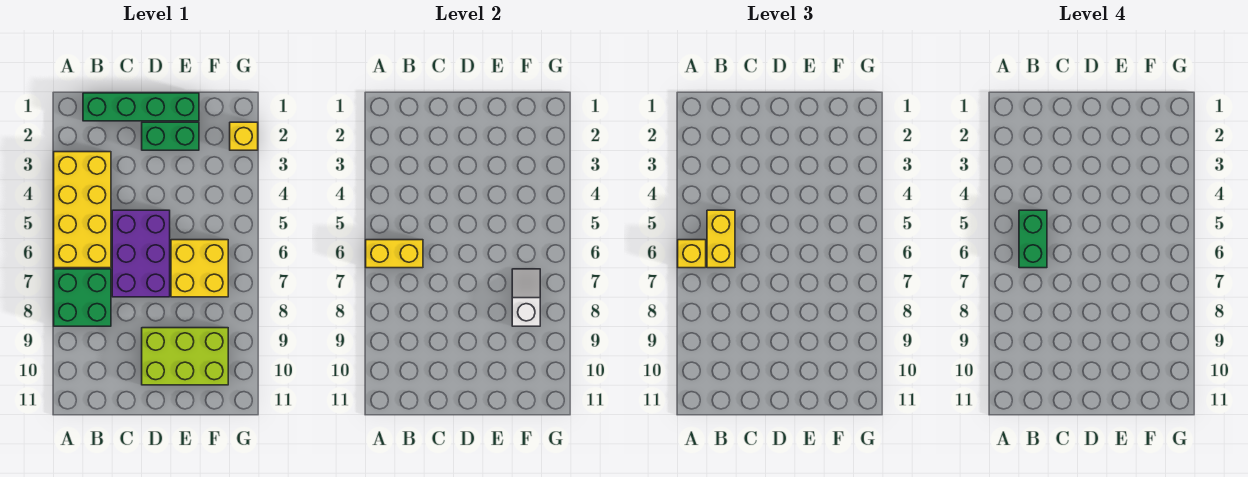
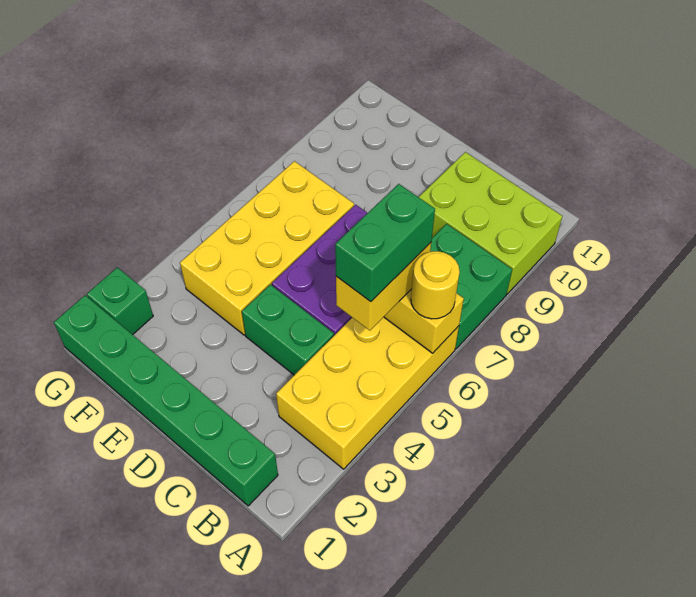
yellow 1x1 brick [678,240,706,268] -> yellow 1x1 round brick [411,251,460,319]
green 1x4 brick [83,93,199,121] -> green 1x6 brick [54,295,278,506]
green 1x2 brick [142,122,199,150] -> green 1x2 brick moved to [242,285,334,375]
lime 2x3 brick [142,328,228,385] -> lime 2x3 brick moved to [419,152,562,294]
yellow 2x2 brick [171,240,228,297] -> yellow 2x4 brick [180,161,354,335]
white 1x2 slope [512,269,540,326] -> none
yellow 1x1 brick [230,122,258,150] -> green 1x1 brick [87,267,153,335]

